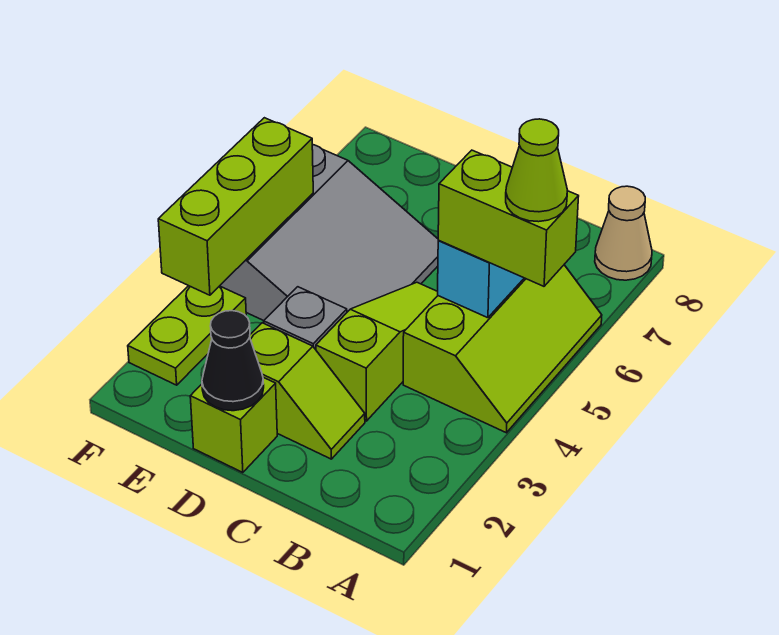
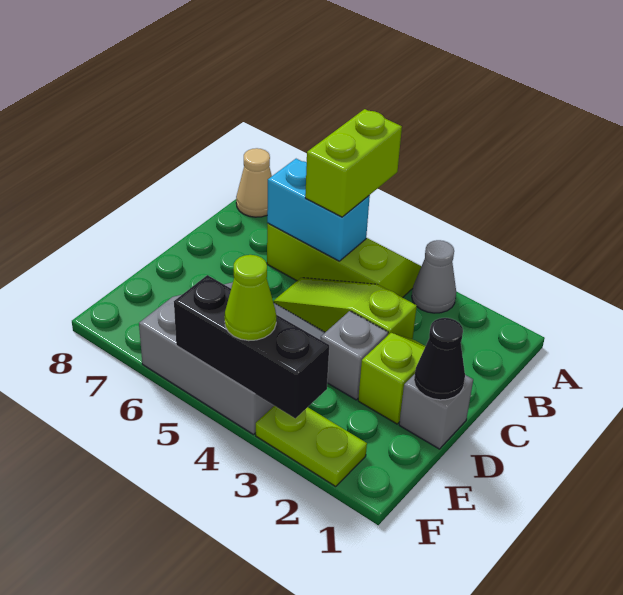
none -> grey 1x1 cone [412,240,456,313]
lime 1x1 cone [506,119,567,222] -> lime 1x1 cone moved to [225,255,276,341]
lime 1x1 brick [190,377,277,473] -> grey 1x1 brick [399,374,473,449]
lime 1x3 brick [158,118,313,295] -> black 1x3 brick [174,275,329,418]

